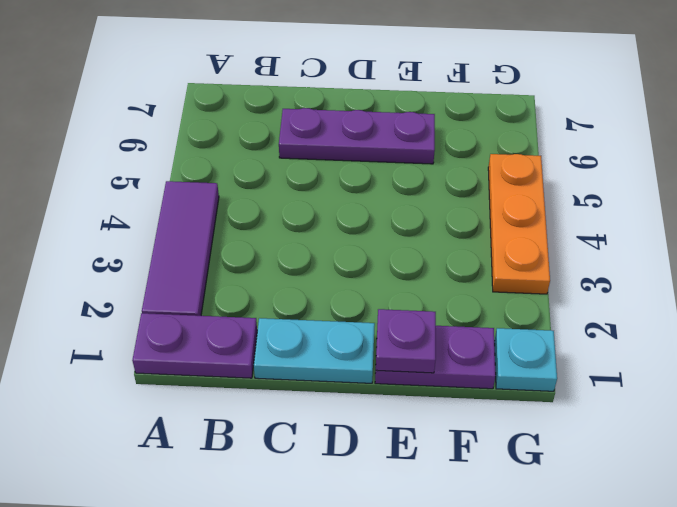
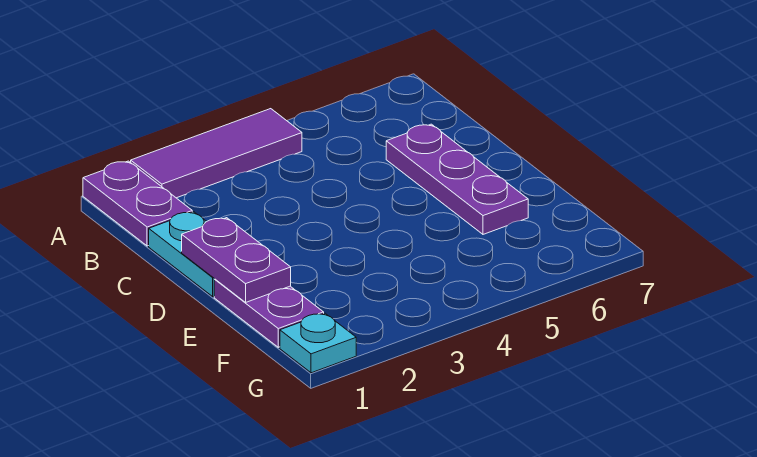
purple 1x1 plate [376,309,436,373] -> purple 1x2 plate [182,218,291,302]
orange 1x3 plate [488,154,550,294] -> none

